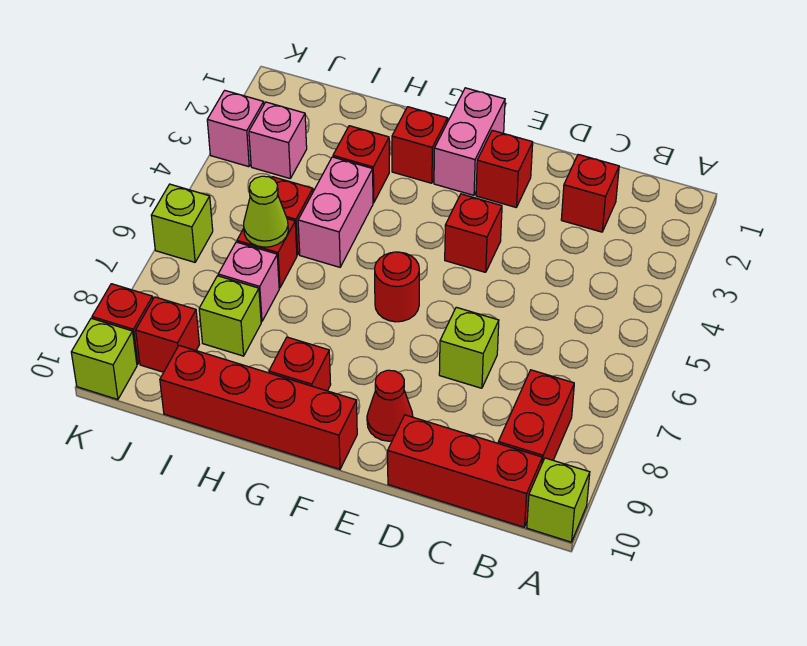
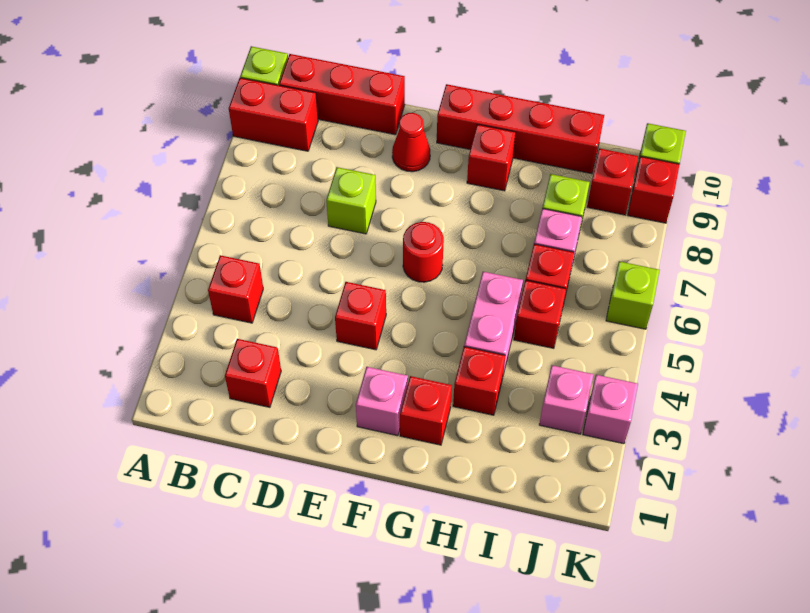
red 1x2 brick [498,370,574,463] -> red 1x2 brick turned to [229,78,318,151]
red 1x1 brick [476,130,533,207] -> red 1x1 brick moved to [208,255,263,323]
pink 1x2 brick [434,88,505,195] -> pink 1x1 brick [356,367,408,436]
lime 1x1 cone [244,176,288,247] -> none

